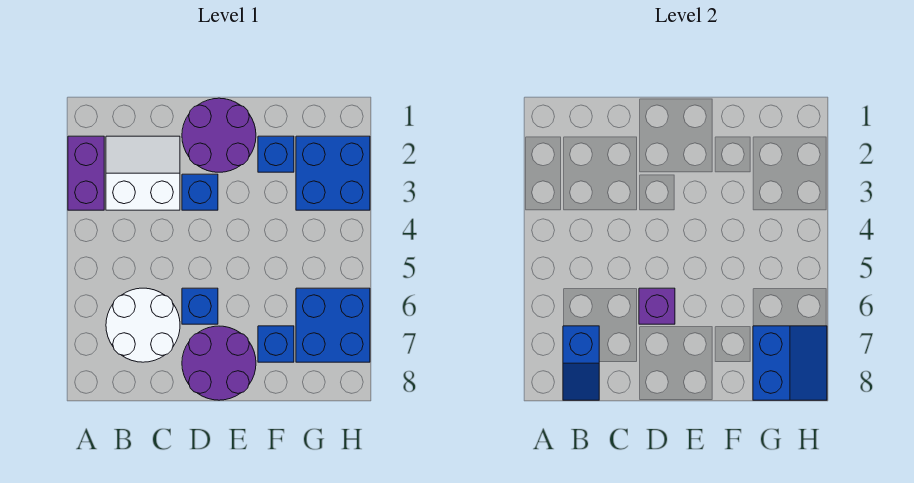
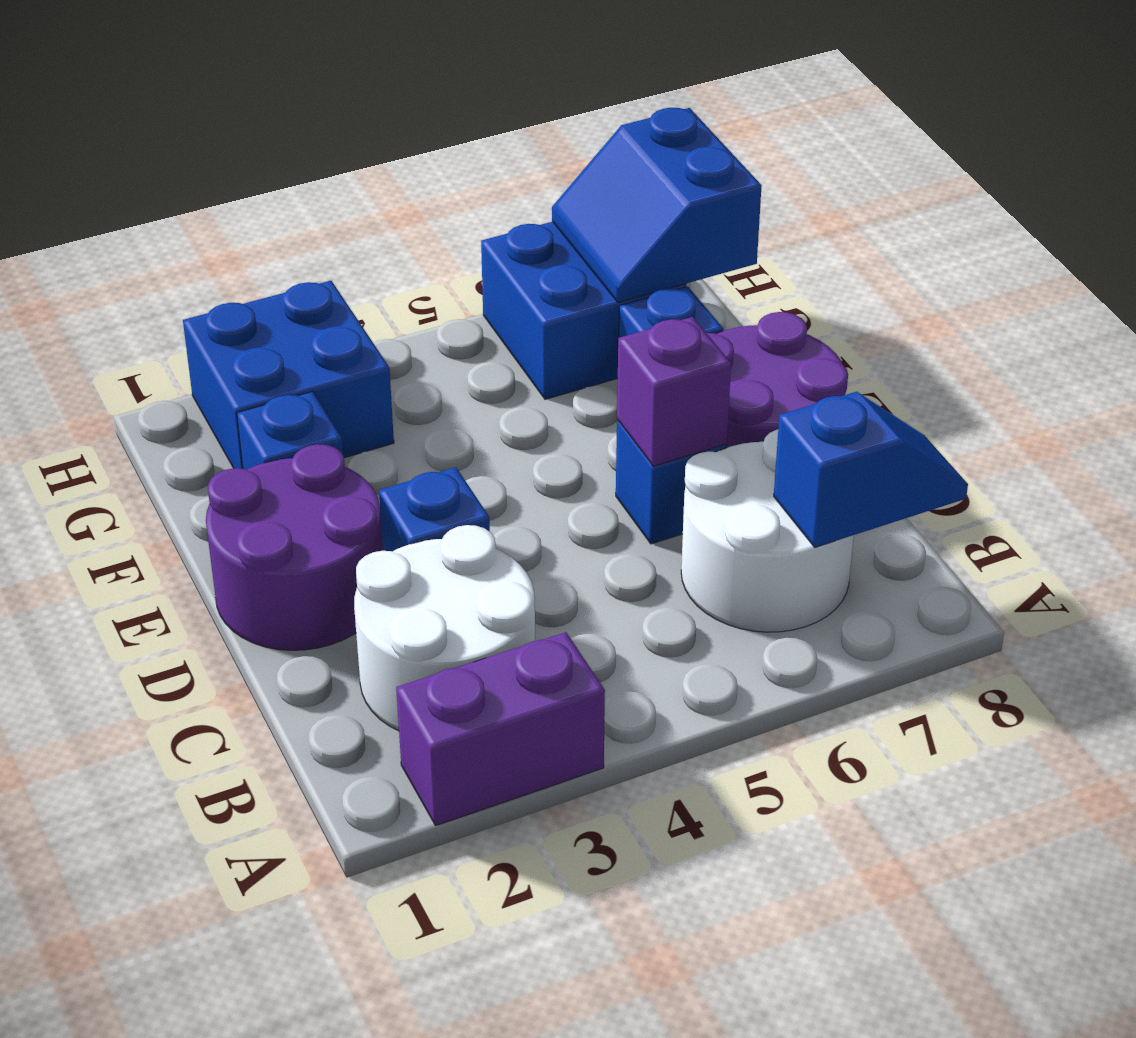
white 2x2 slope [106,136,180,210] -> white 2x2 round brick [354,525,535,731]
blue 2x2 slope [753,326,827,400] -> blue 2x2 slope turned to [552,108,762,302]

